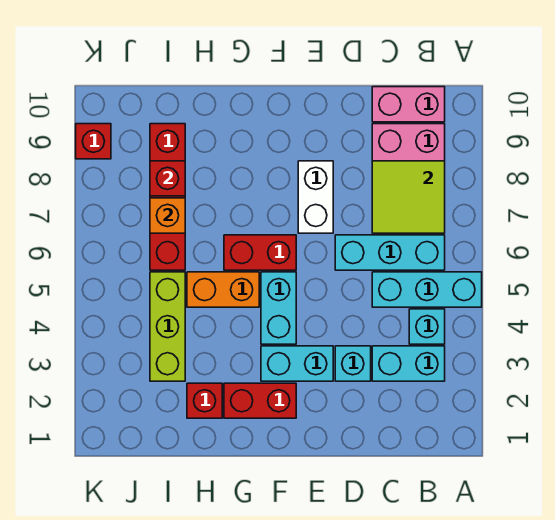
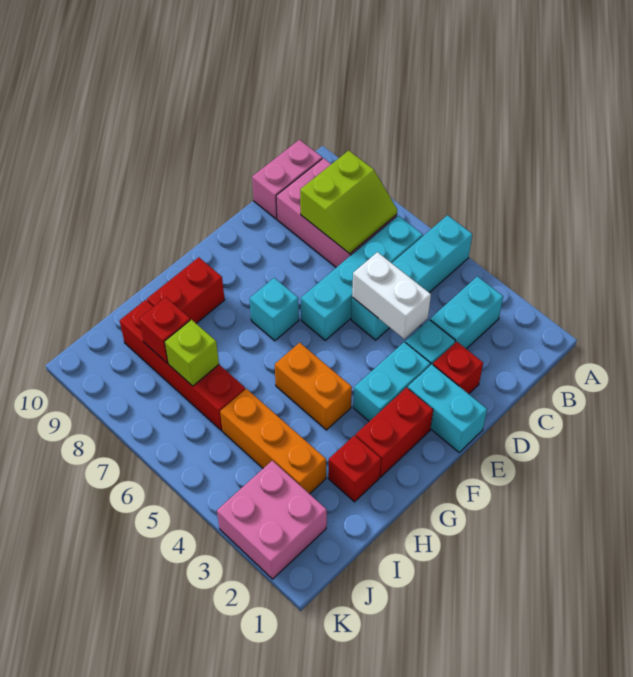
cyan 1x3 brick [372,272,482,307] -> cyan 1x4 brick [351,215,472,340]
cyan 1x1 brick [409,309,445,344] -> cyan 1x1 brick moved to [250,278,299,341]
cyan 1x3 brick [335,235,445,270] -> cyan 1x4 brick [301,216,423,340]
lime 2x2 tile [372,161,445,233] -> lime 2x2 slope [300,150,397,254]
white 1x2 brick [298,161,333,233] -> white 1x2 brick moved to [352,252,431,339]
cyan 1x2 brick [261,272,296,344] -> cyan 1x2 brick moved to [408,364,487,452]
red 1x2 brick [224,235,296,270] -> red 1x2 brick moved to [147,257,225,323]
orange 1x2 brick [187,272,259,307] -> orange 1x2 brick turned to [275,343,352,430]
lime 1x3 brick [150,272,185,381] -> orange 1x3 brick [220,389,326,494]
orange 1x1 brick [150,198,185,233] -> lime 1x1 brick [165,320,219,386]
none -> pink 2x2 brick [217,461,327,579]
red 1x1 brick [76,124,111,159] -> red 1x1 brick moved to [433,342,483,394]

